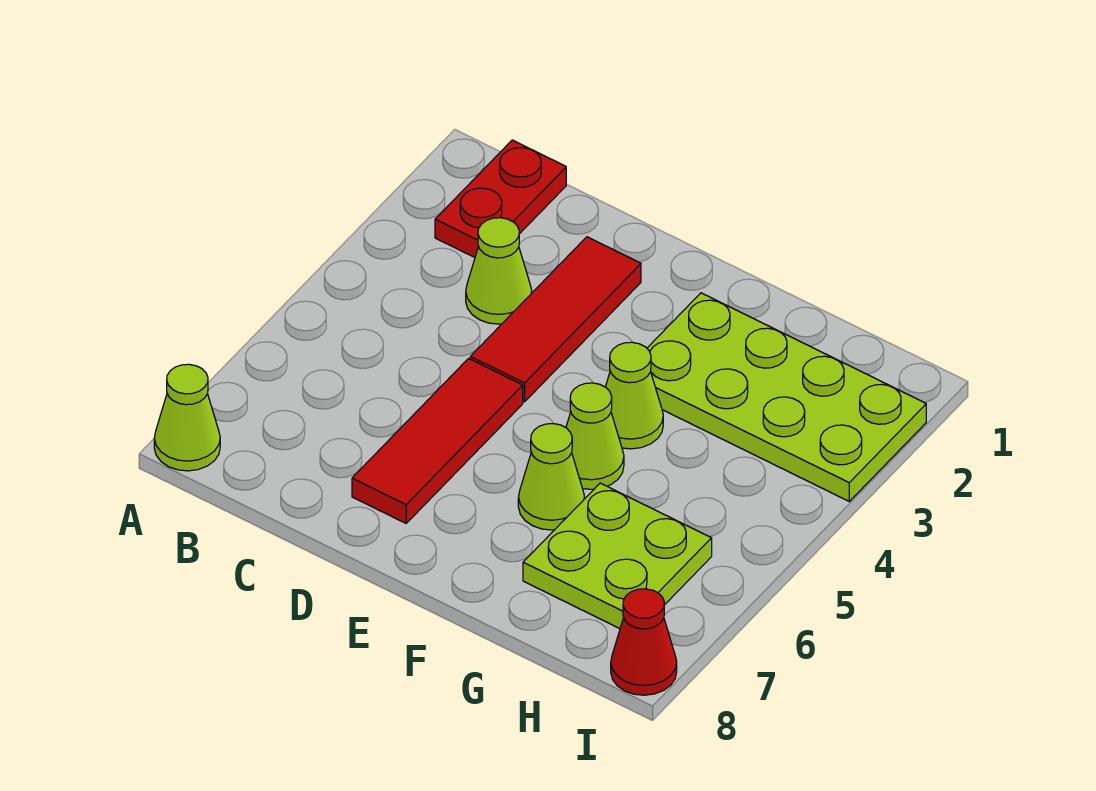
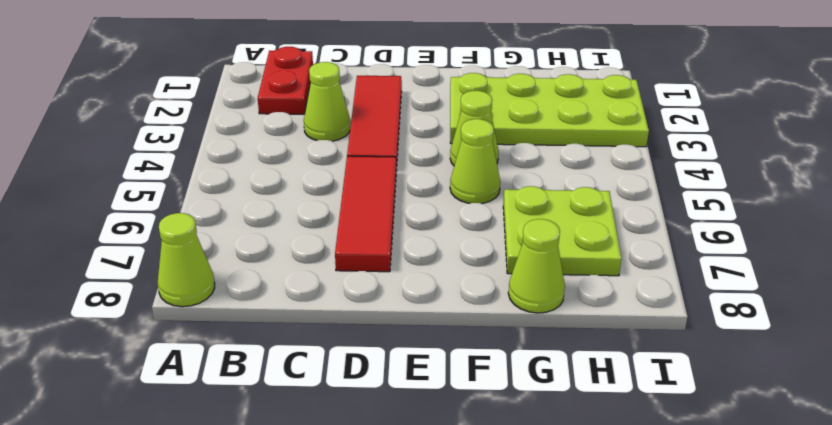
lime 1x1 cone [518,424,584,530] -> lime 1x1 cone moved to [508,219,565,313]
red 1x1 cone [611,589,677,695] -> none

